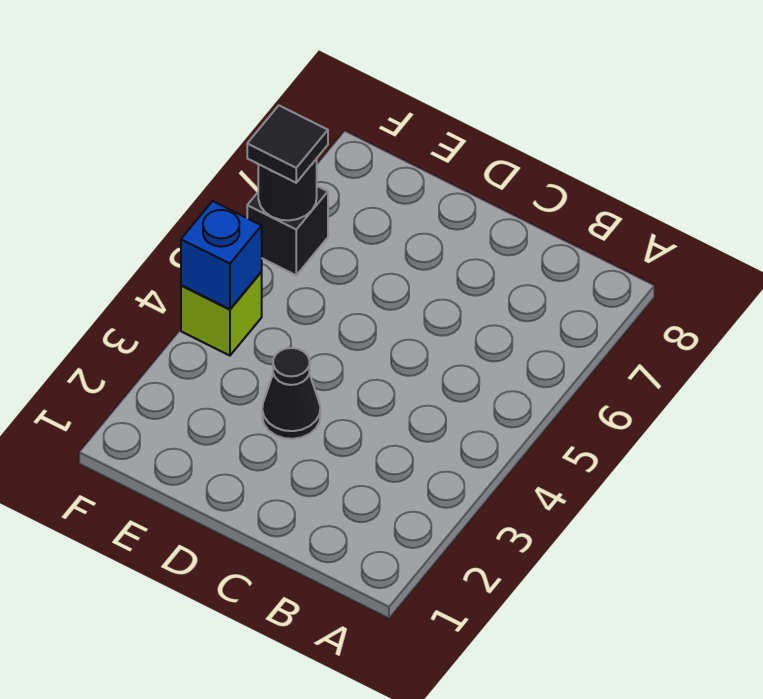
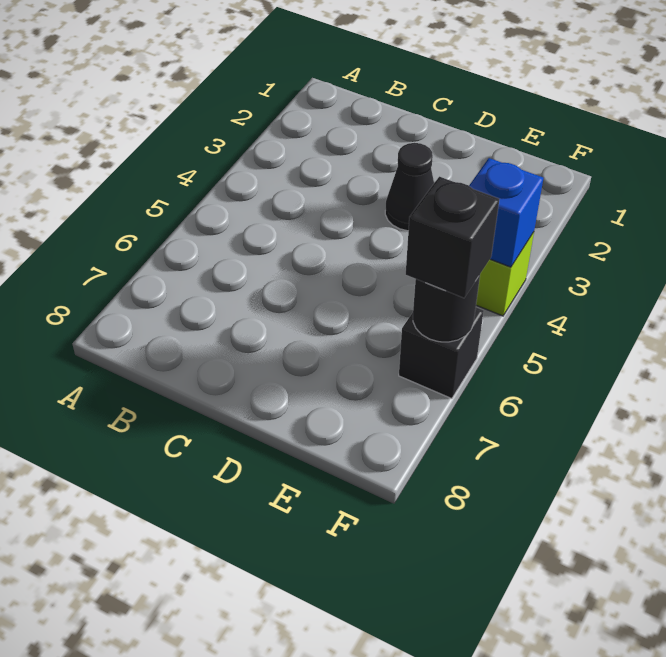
black 1x1 tile [247,106,328,183] -> black 1x1 brick [406,177,499,298]

